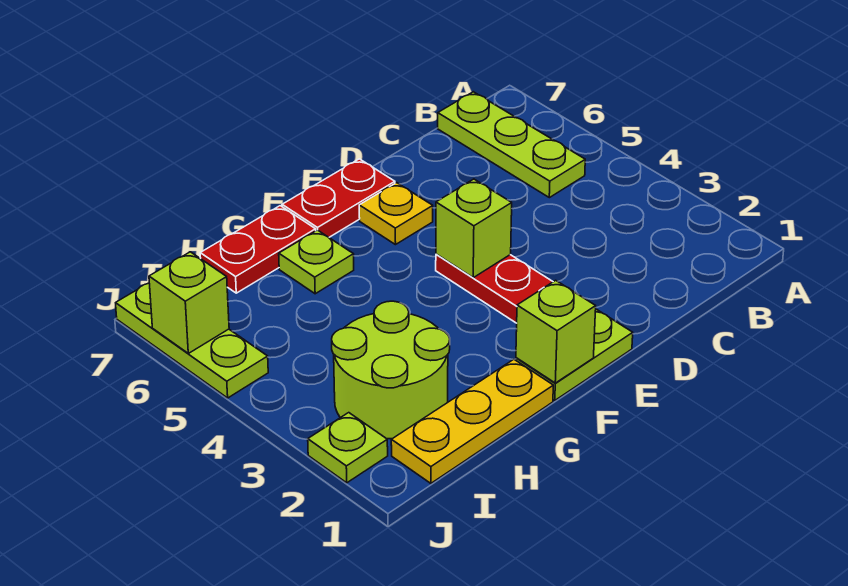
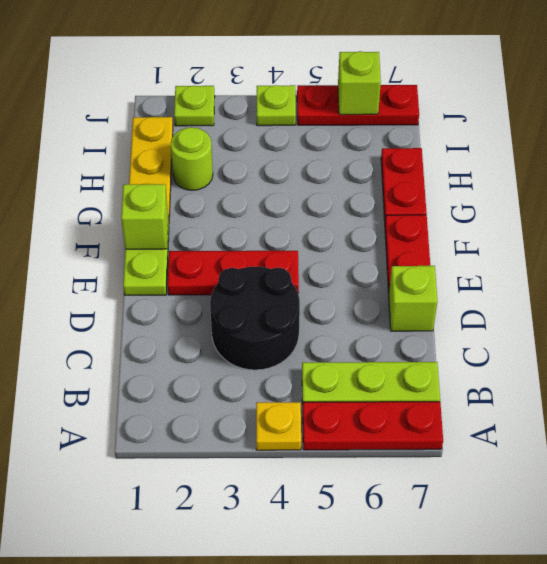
none -> red 1x3 plate [303,402,443,450]
none -> black 2x2 round brick [210,267,300,370]
lime 1x1 brick [436,179,512,278] -> lime 1x1 brick moved to [389,266,438,331]
yellow 1x1 plate [359,183,433,245] -> yellow 1x1 plate moved to [256,402,301,450]
lime 1x1 plate [279,230,354,294] -> lime 1x1 plate moved to [257,85,296,126]
lime 2x2 round brick [332,301,450,439] -> lime 1x1 round brick [171,127,213,190]
lime 1x3 plate [116,283,268,398] -> red 1x3 plate [297,85,419,125]

